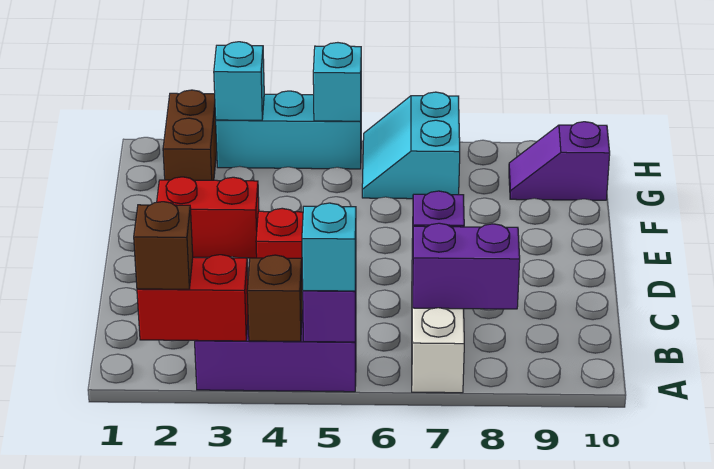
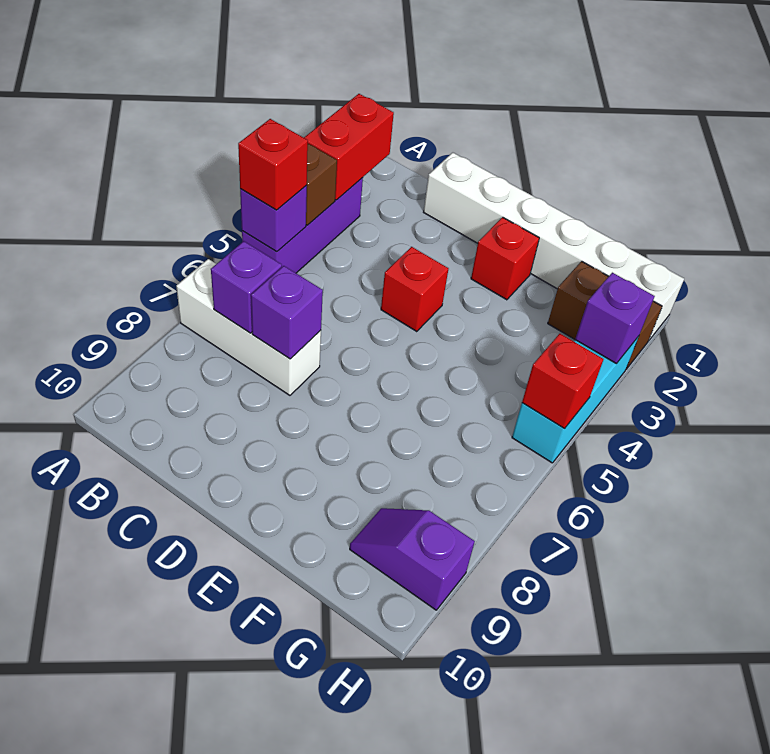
brown 1x1 brick [134,202,193,289] -> none
cyan 1x1 brick [302,203,356,291] -> red 1x1 brick [238,119,308,210]
purple 1x2 brick [412,223,520,309] -> purple 1x1 brick [211,241,282,333]
none -> white 1x6 brick [424,153,684,341]
red 1x2 brick [157,177,259,258] -> red 1x1 brick [471,217,539,300]
cyan 2x2 slope [362,92,460,199] -> none
purple 1x2 slope [509,122,610,200] -> purple 1x2 slope turned to [350,508,475,610]
cyan 1x1 brick [214,42,264,120] -> purple 1x1 brick [575,273,655,364]
cyan 1x1 brick [313,43,361,121] -> red 1x1 brick [522,334,603,429]

